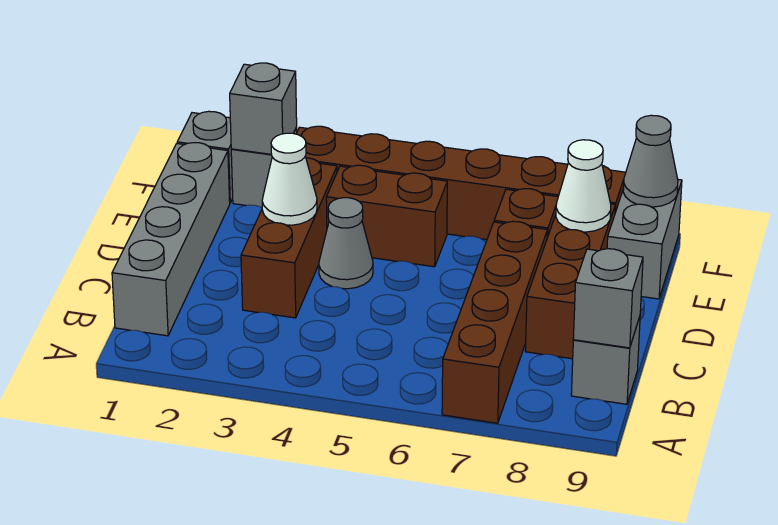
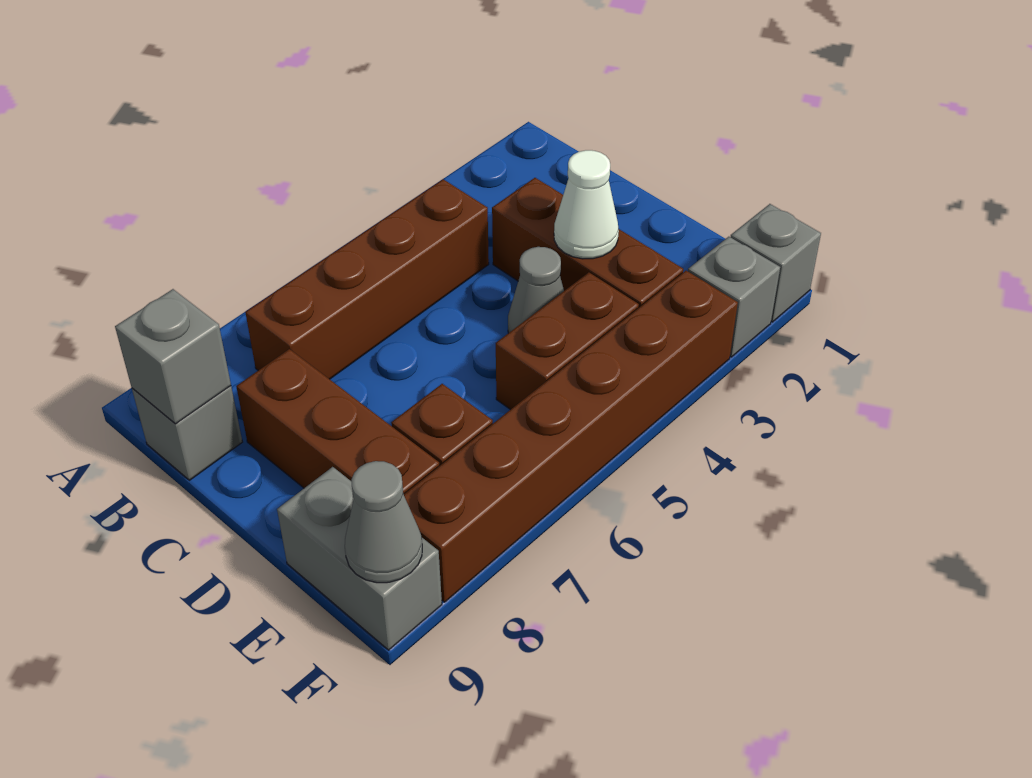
brown 1x4 brick [442,221,547,423] -> brown 1x4 brick turned to [245,179,489,379]
grey 1x4 brick [112,143,230,336] -> none
white 1x1 cone [556,140,611,232] -> none
grey 1x1 brick [230,63,297,154] -> none

